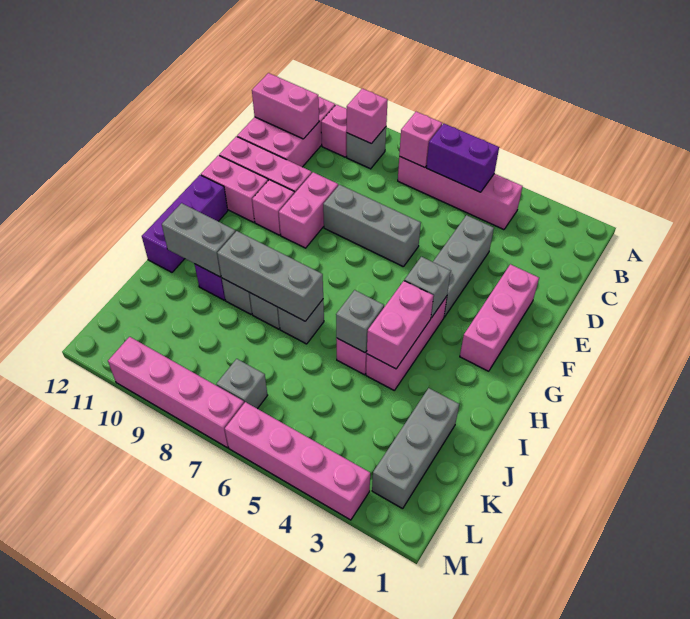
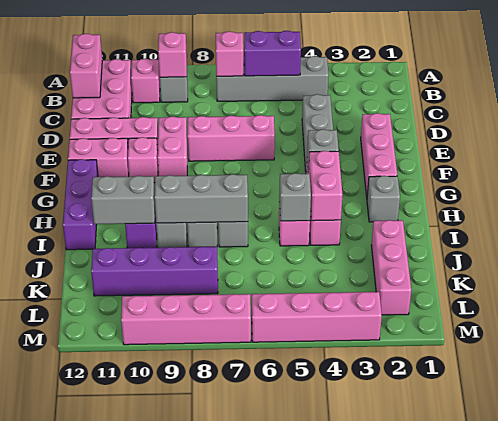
pink 1x4 brick [398,156,523,230] -> grey 1x4 brick [216,56,329,101]
pink 1x2 brick [252,73,319,139] -> pink 1x2 brick turned to [70,34,102,98]
grey 1x3 brick [323,185,421,267] -> pink 1x3 brick [188,115,275,161]
grey 1x3 brick [372,388,459,509] -> pink 1x3 brick [371,220,411,315]
none -> purple 1x4 brick [91,247,218,296]
grey 1x1 brick [217,359,268,409] -> grey 1x1 brick moved to [367,176,400,222]

